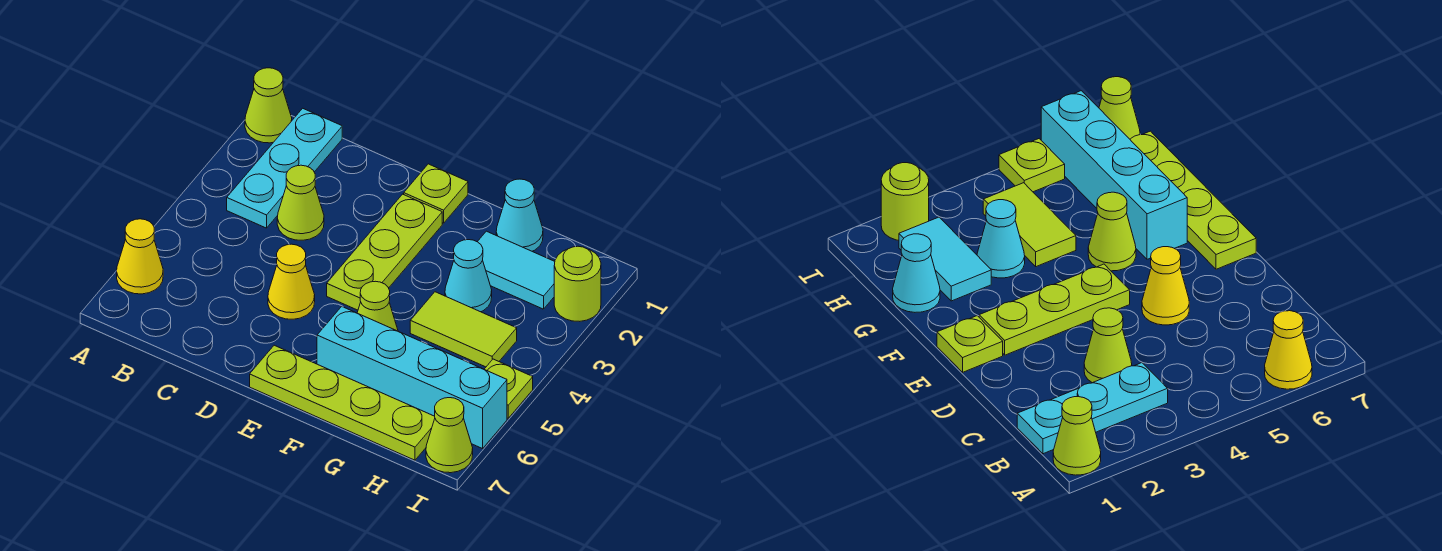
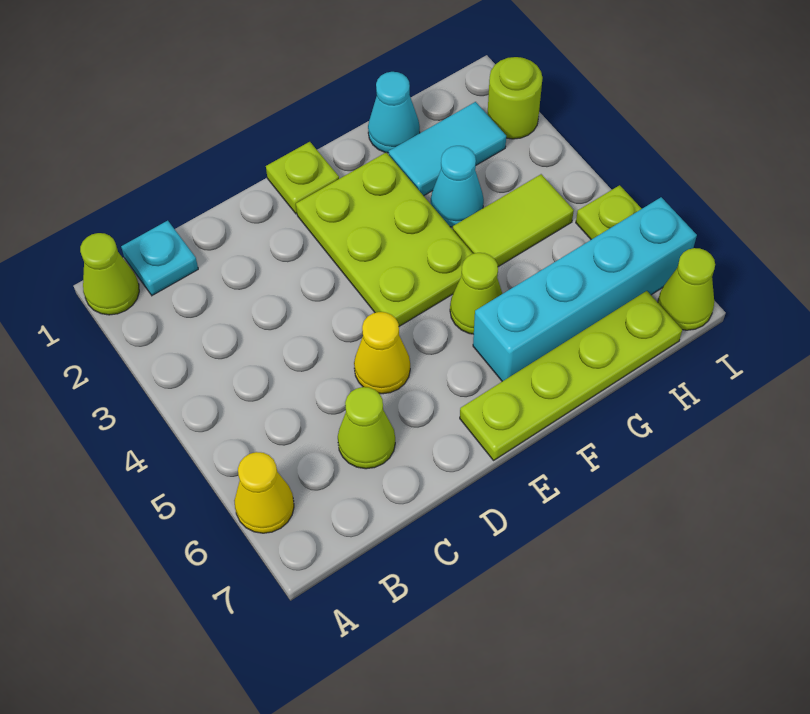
cyan 1x3 plate [227,108,342,228] -> cyan 1x1 plate [121,221,198,295]
lime 1x1 cone [277,165,324,240] -> lime 1x1 cone moved to [338,387,395,469]
lime 1x3 plate [327,194,442,310] -> lime 2x3 plate [296,152,473,326]

